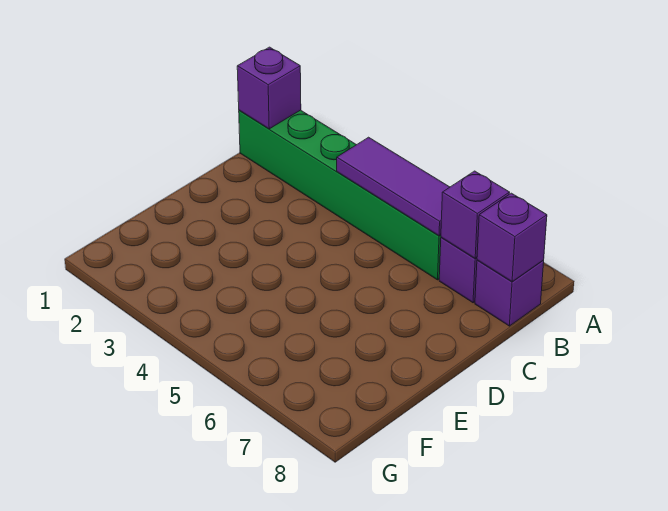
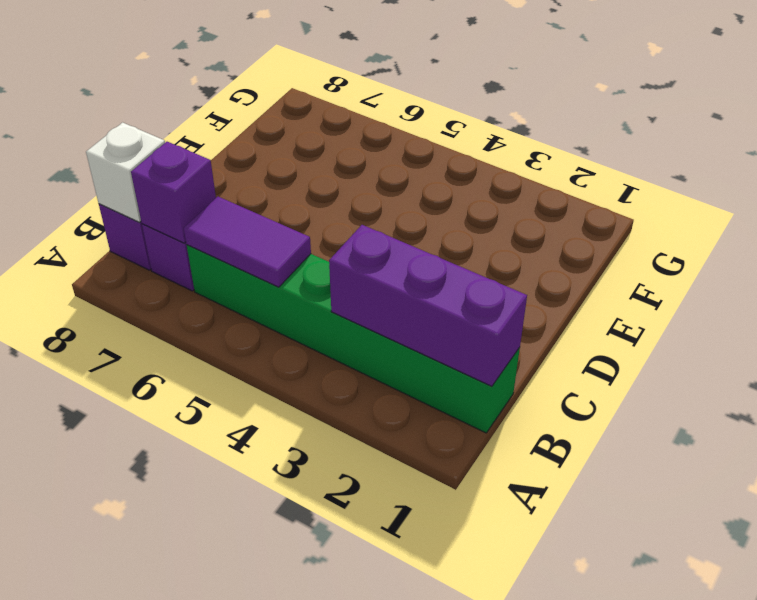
purple 1x1 brick [237,47,301,129] -> purple 1x3 brick [329,225,527,386]
purple 1x3 tile [337,137,449,236] -> purple 1x2 tile [184,197,311,287]
purple 1x1 brick [477,193,547,282] -> white 1x1 brick [86,123,165,222]

